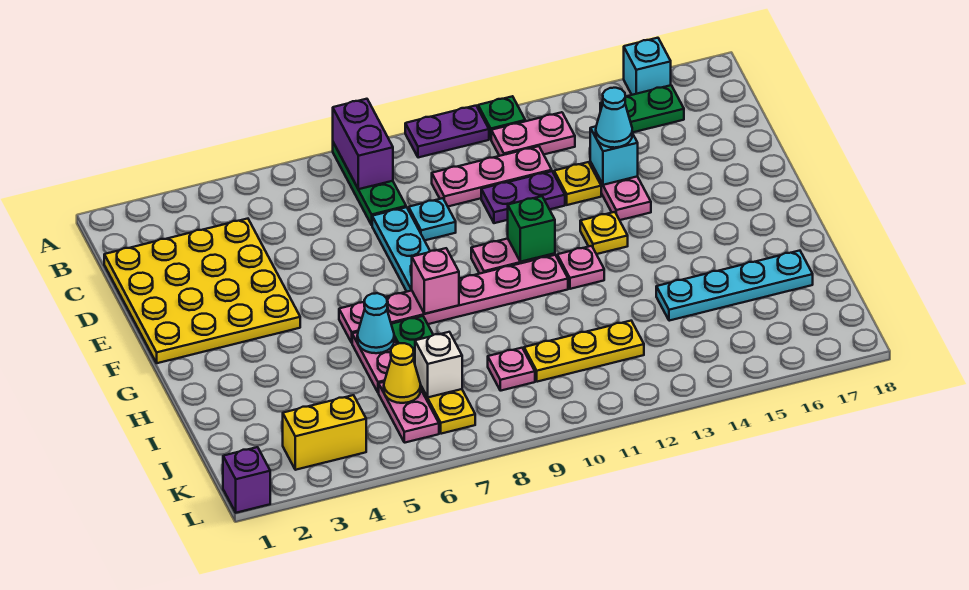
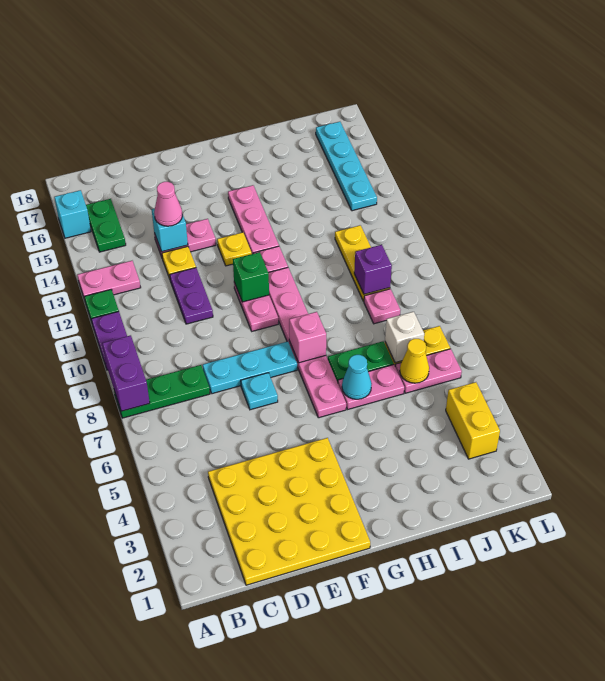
purple 1x2 brick [333,99,393,189] -> purple 1x2 brick turned to [102,335,150,411]
pink 1x2 plate [491,112,575,156] -> pink 1x2 plate turned to [77,261,141,300]
pink 1x3 plate [432,146,552,206] -> pink 1x3 plate moved to [228,185,279,254]
cyan 1x1 plate [409,198,456,240] -> cyan 1x1 plate moved to [241,373,278,410]
cyan 1x1 cone [596,88,632,148] -> pink 1x1 cone [154,182,182,226]
cyan 1x4 plate [656,251,813,321] -> cyan 1x4 plate moved to [316,122,377,211]
purple 1x1 brick [223,447,270,513] -> purple 1x1 brick moved to [354,245,392,294]

